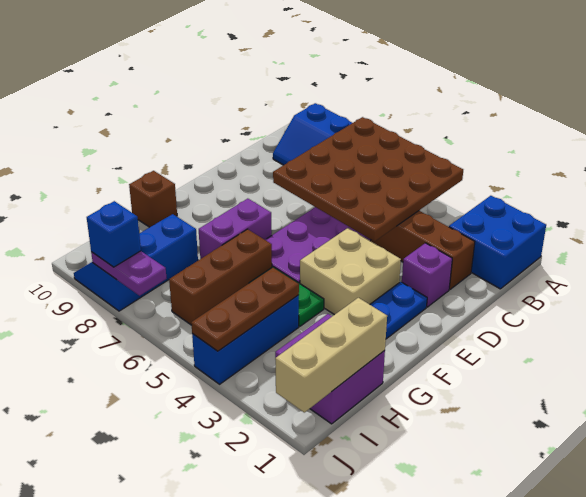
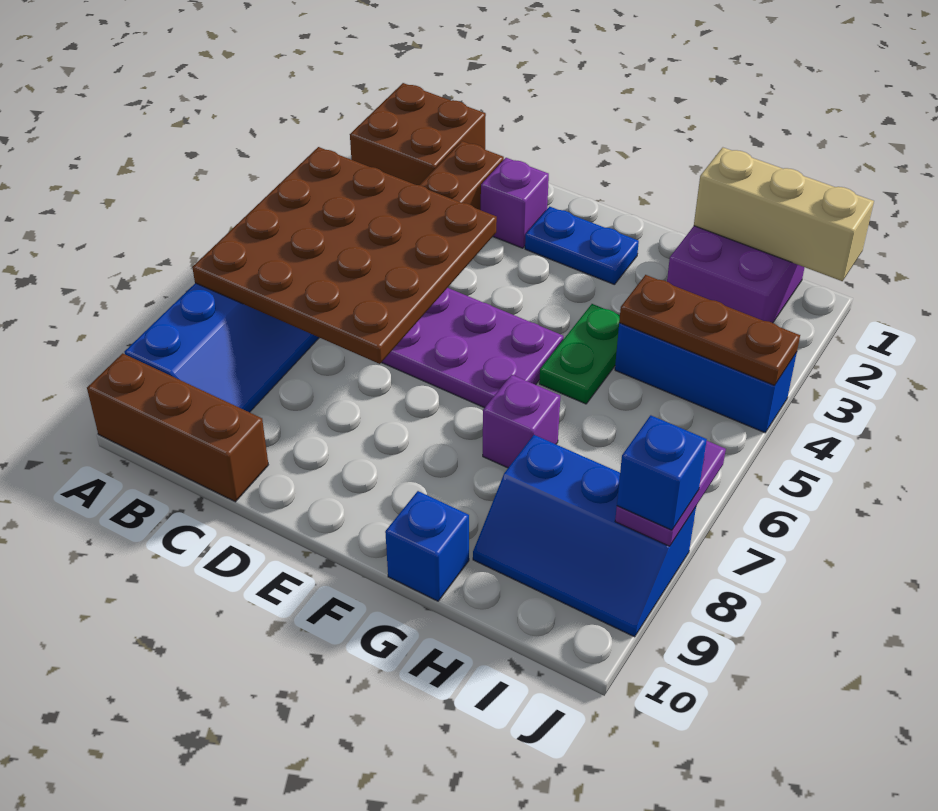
blue 2x2 brick [449,196,546,289] -> brown 2x2 brick [350,83,486,185]
tan 2x2 brick [300,228,401,315] -> none
purple 1x2 brick [199,199,272,259] -> purple 1x1 brick [483,375,560,468]
brown 1x3 brick [169,229,272,325] -> brown 1x3 brick moved to [87,353,268,502]
brown 1x1 brick [129,171,177,227] -> blue 1x1 brick [385,491,469,601]

